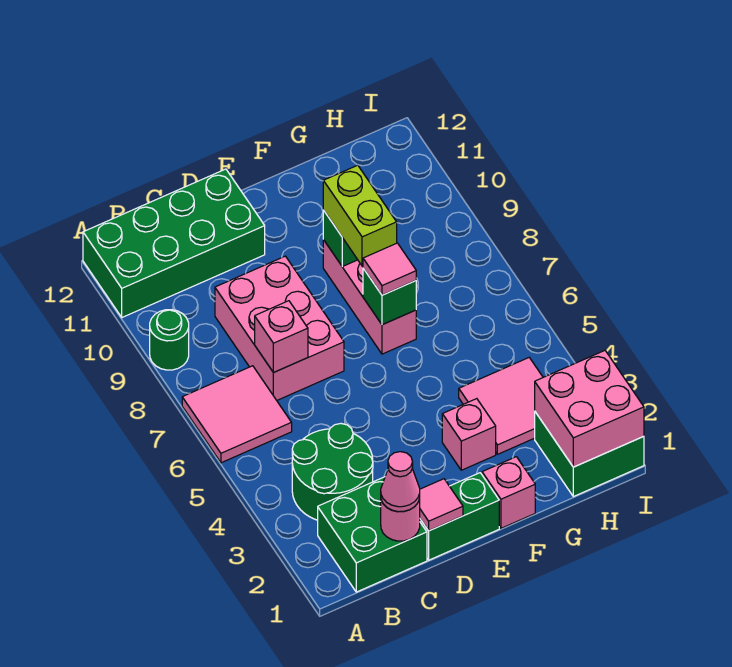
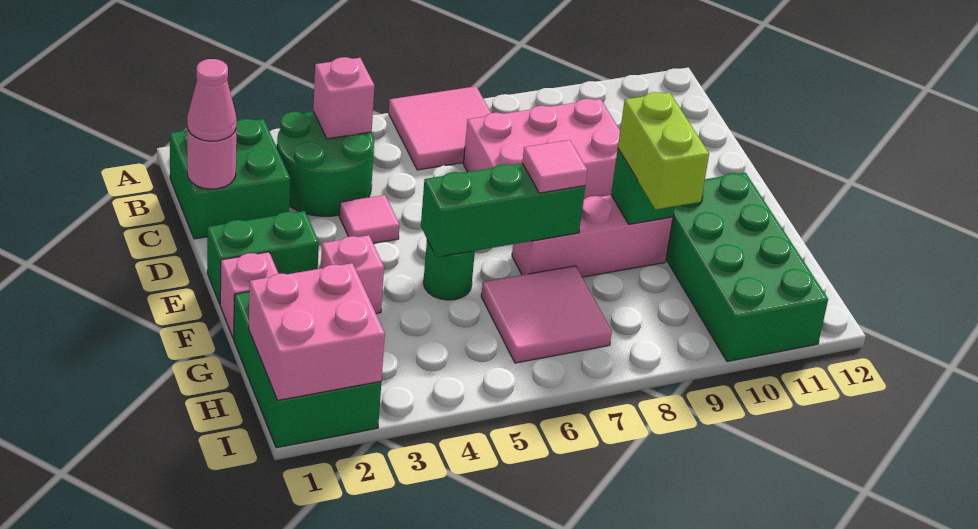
green 1x1 round brick [150,310,189,370] -> green 1x1 round brick moved to [423,240,475,300]
green 2x4 brick [83,169,265,317] -> green 2x4 brick moved to [666,173,828,362]
pink 1x1 brick [255,301,308,373] -> pink 1x1 brick moved to [313,57,374,139]
green 1x2 brick [420,473,499,560] -> green 1x2 brick turned to [207,211,319,304]
pink 1x1 tile [420,479,463,531] -> pink 1x1 tile moved to [339,195,400,243]
green 1x1 brick [363,268,416,325] -> green 1x3 brick [421,163,585,257]
lime 1x2 brick [323,165,397,266] -> lime 1x2 brick turned to [618,92,709,210]
pink 2x2 tile [459,358,543,454] -> pink 2x2 tile moved to [481,266,612,363]
green 2x2 brick [535,412,644,497] -> green 2x3 brick [234,292,381,448]

